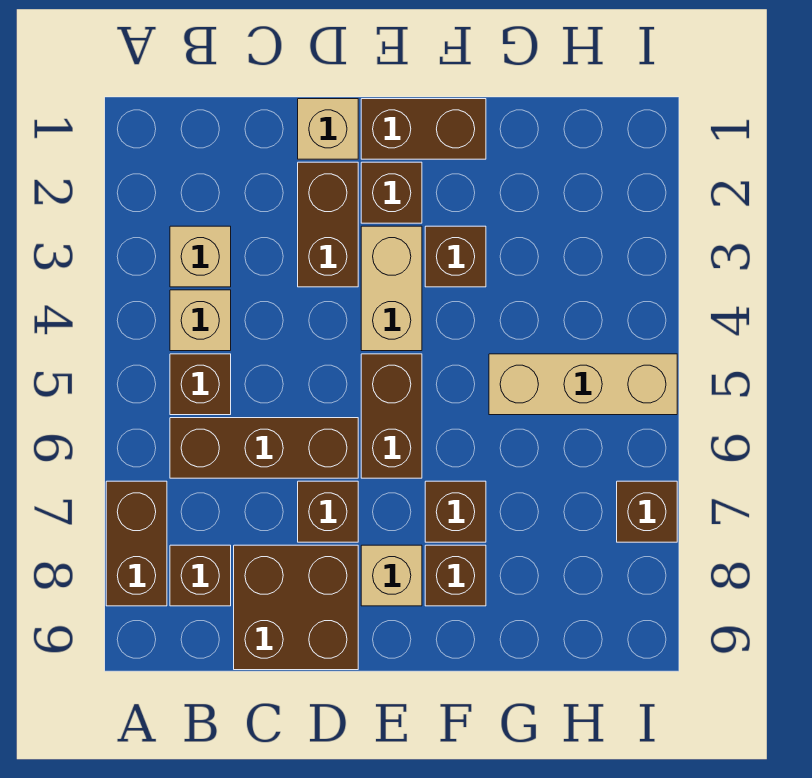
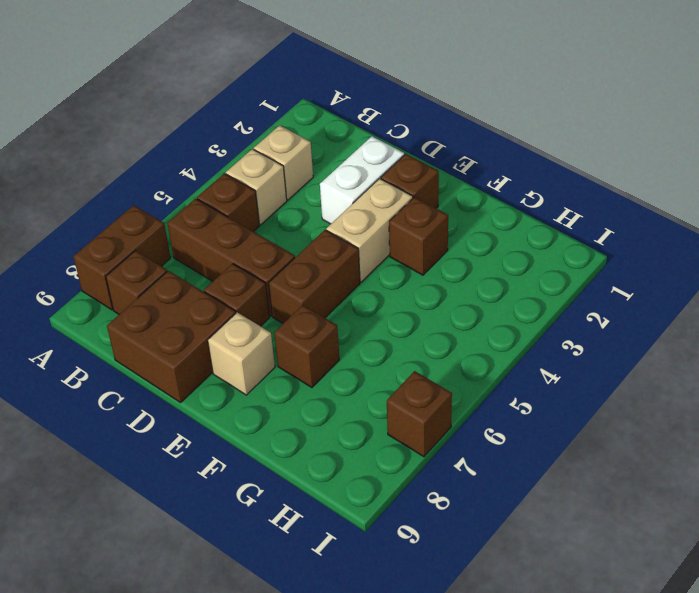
tan 1x1 brick [298,99,358,159] -> none
brown 1x2 brick [298,162,358,287] -> white 1x2 brick [320,136,404,224]
brown 1x2 brick [361,99,486,159] -> none
brown 1x1 brick [425,545,486,606] -> none
tan 1x3 brick [489,354,677,415] -> none

